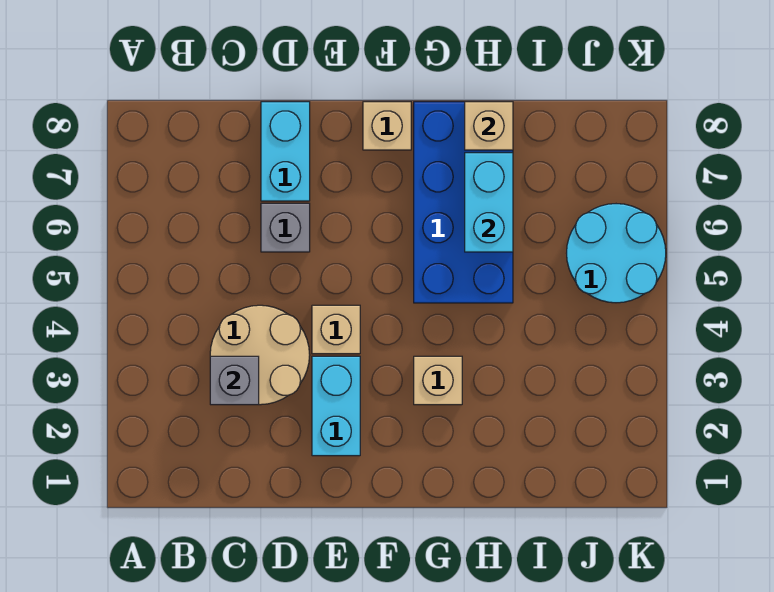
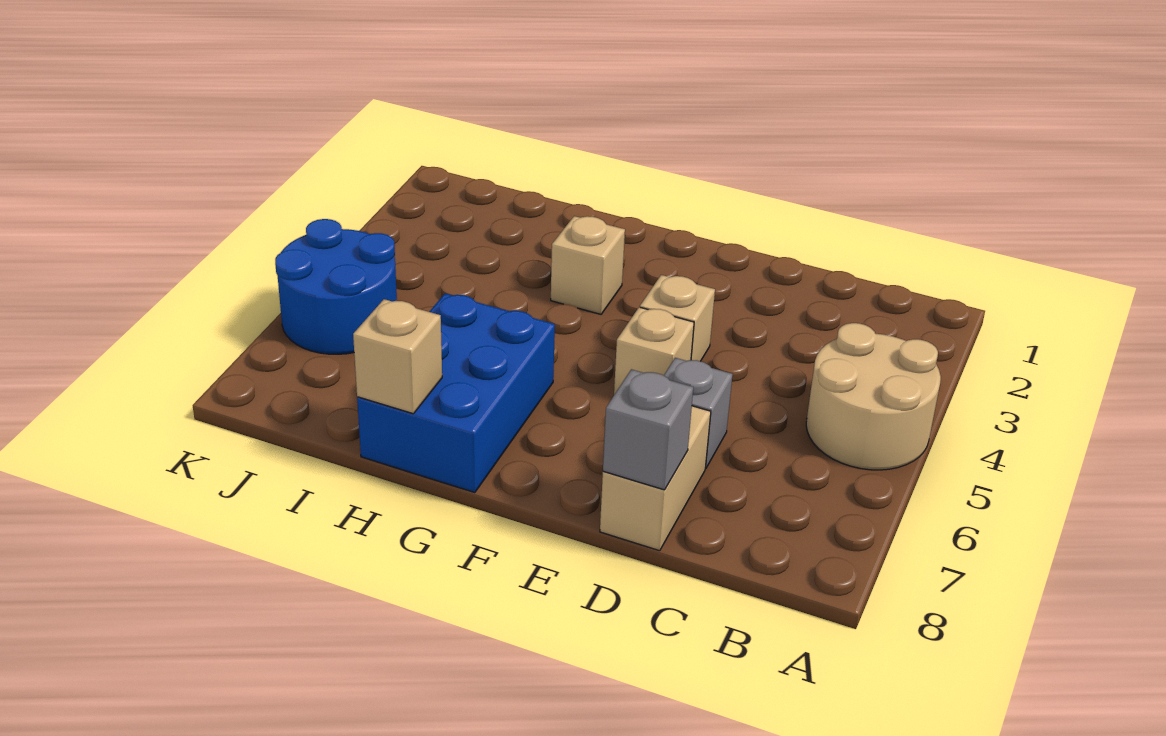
tan 2x2 round brick [210,305,310,405] -> tan 2x2 round brick moved to [806,323,941,470]
grey 1x1 brick [210,356,259,405] -> grey 1x1 brick moved to [603,369,693,490]
cyan 1x2 brick [261,102,310,201] -> tan 1x2 brick [600,406,711,551]
cyan 1x2 brick [312,356,360,456] -> none
tan 1x1 brick [363,102,411,150] -> tan 1x1 brick moved to [614,307,694,395]
blue 2x4 brick [414,102,513,303] -> blue 2x3 brick [357,293,555,493]
cyan 1x2 brick [465,153,513,252] -> none
cyan 2x2 round brick [567,204,666,303] -> blue 2x2 round brick [275,219,397,354]

